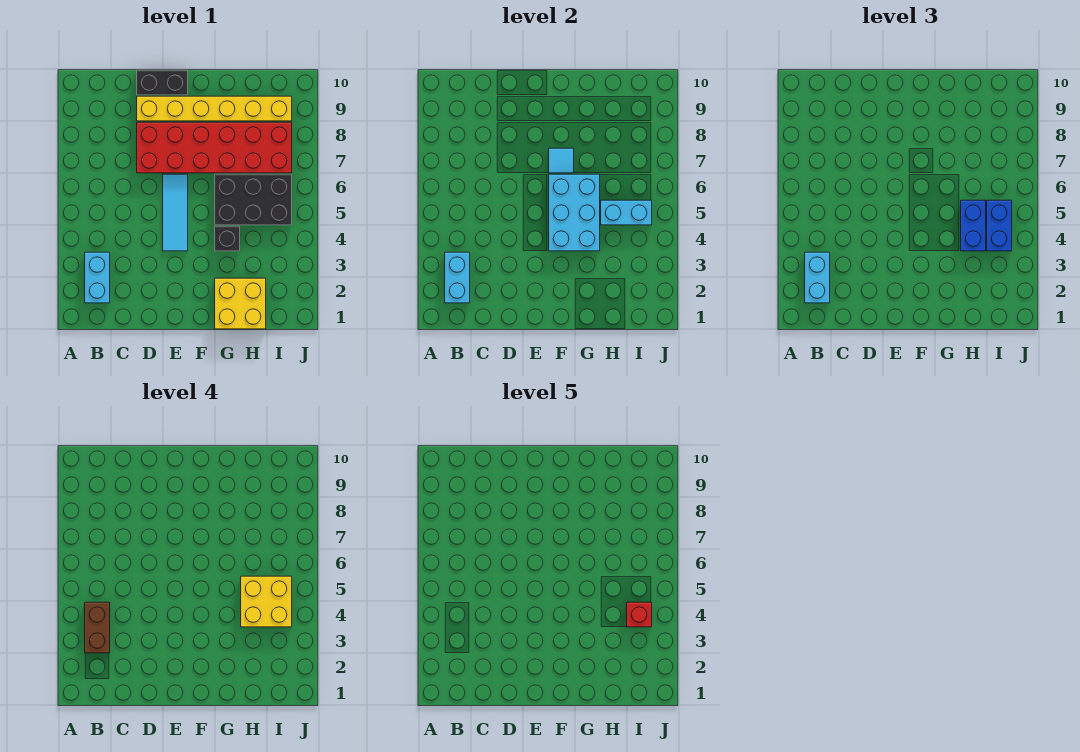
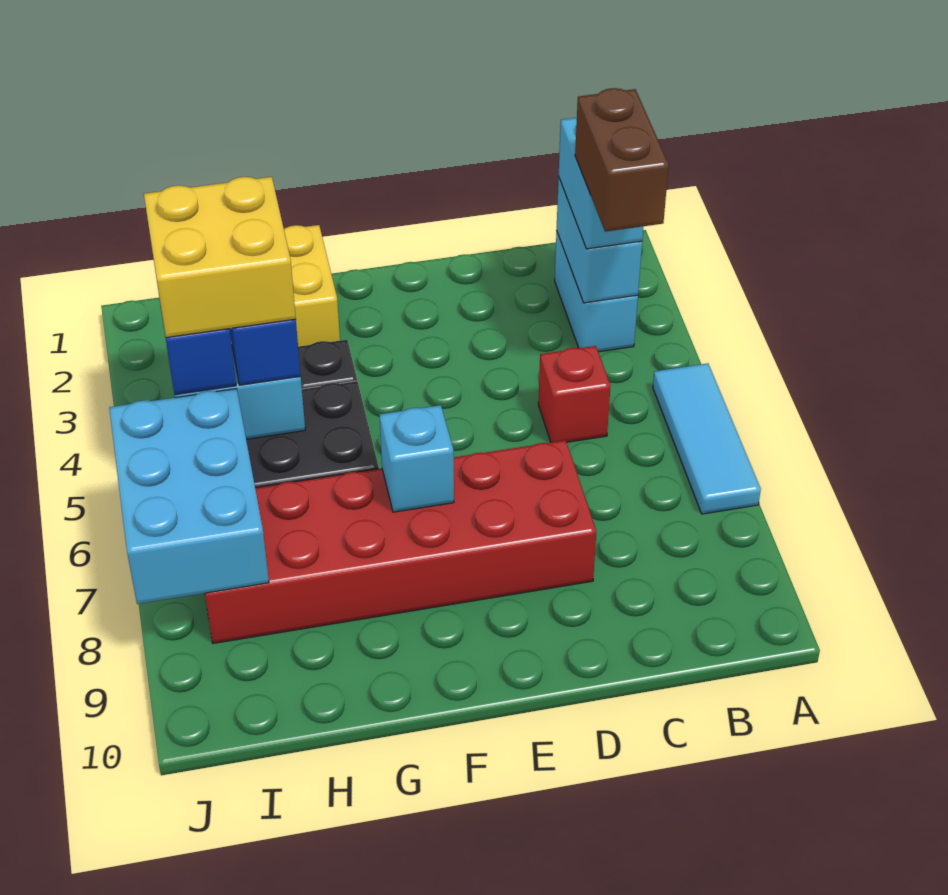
yellow 1x6 brick [137,96,292,121] -> none
black 1x2 brick [137,70,188,95] -> none
cyan 1x3 tile [163,174,188,251] -> cyan 1x3 tile moved to [653,363,761,514]
cyan 2x3 brick [549,174,600,251] -> cyan 2x3 brick moved to [109,389,269,604]
cyan 1x1 tile [549,148,574,173] -> cyan 1x1 brick [380,405,454,512]
red 1x1 brick [627,602,652,627] -> red 1x1 brick moved to [538,346,611,442]

